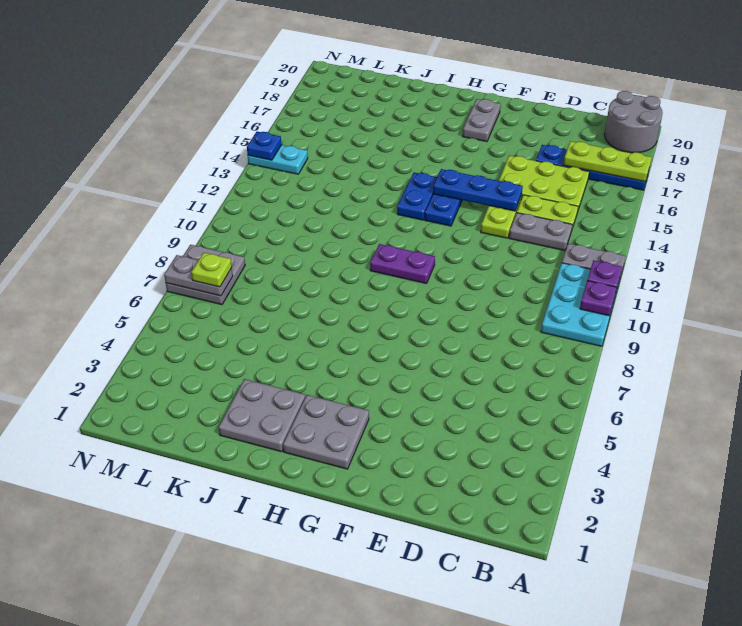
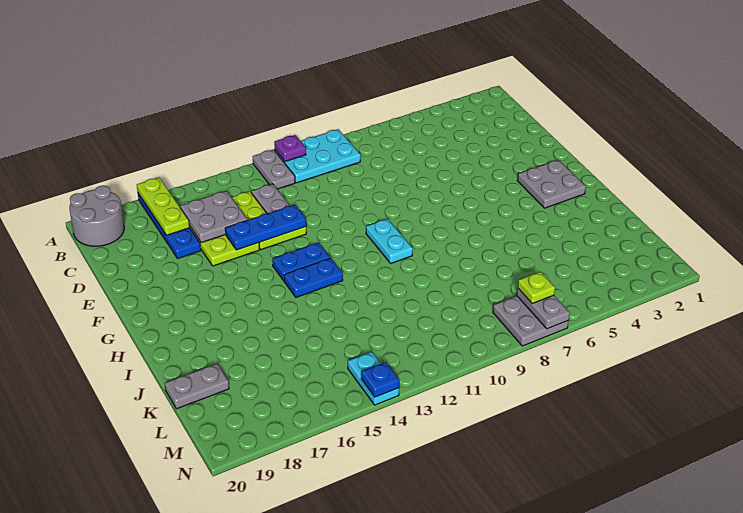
purple 1x1 plate [580,281,617,316] -> none
blue 1x3 plate [433,169,523,211] -> blue 1x3 plate turned to [225,205,306,250]
purple 1x2 plate [370,244,435,284] -> cyan 1x2 plate [366,219,413,263]
grey 1x2 plate [463,99,501,142] -> grey 1x2 plate moved to [165,364,229,409]
grey 2x2 plate [219,379,305,452] -> grey 2x2 plate moved to [180,191,247,243]

